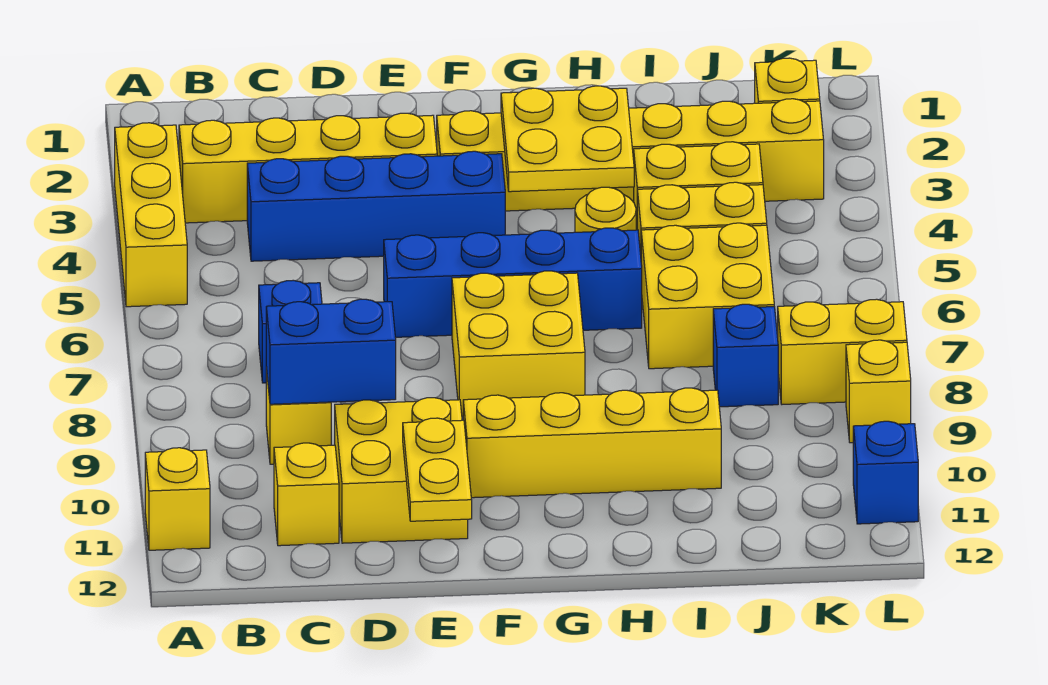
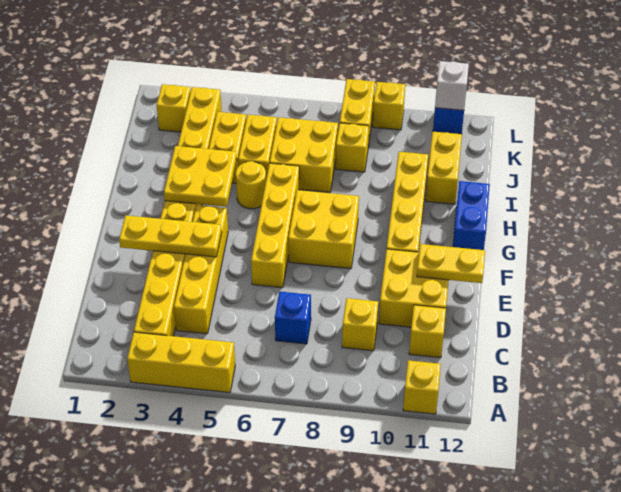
blue 1x4 brick [247,151,505,261] -> yellow 1x4 brick [174,205,228,334]
blue 1x2 brick [266,299,396,404] -> blue 1x2 brick moved to [453,181,490,250]
none -> yellow 1x3 plate [119,215,222,257]
blue 1x4 brick [384,228,642,337] -> yellow 1x4 brick [251,163,299,288]
none -> yellow 1x2 brick [426,132,462,204]
blue 1x1 brick [713,304,778,407] -> yellow 1x1 brick [336,123,369,172]
none -> white 1x1 brick [435,61,469,110]

